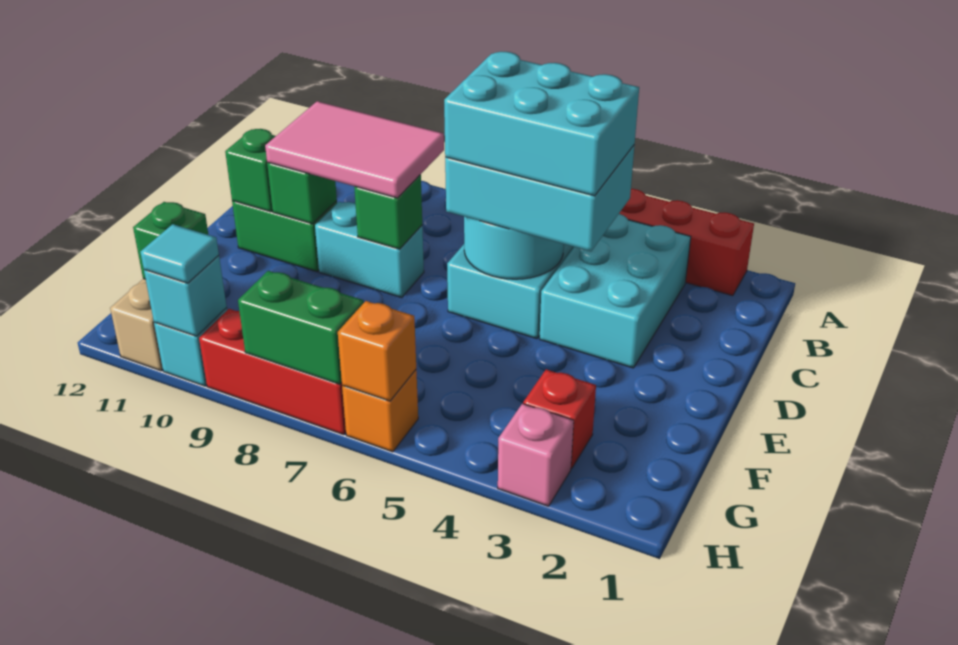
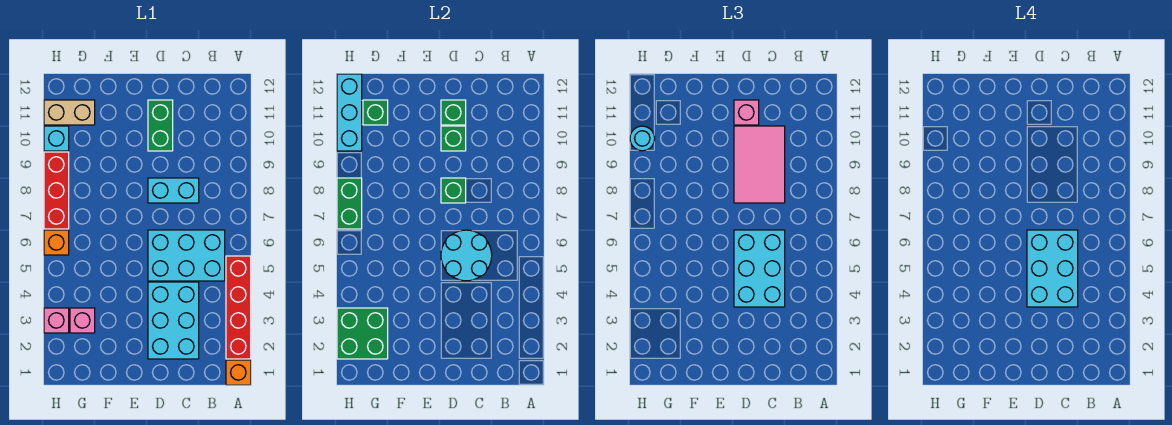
cyan 2x3 brick [540,214,691,368] -> cyan 2x3 brick turned to [148,282,199,359]
cyan 1x2 brick [315,202,424,298] -> cyan 1x2 brick turned to [148,178,199,203]
none -> pink 1x1 brick [734,100,759,125]
none -> green 2x2 brick [337,308,388,359]
red 1x1 brick [523,369,596,469] -> pink 1x1 brick [70,308,95,333]
orange 1x1 brick [338,301,416,401] -> orange 1x1 brick moved to [226,360,251,385]
cyan 1x1 brick [144,255,227,336] -> cyan 1x3 brick [337,74,362,151]
cyan 1x1 tile [141,224,219,283] -> cyan 1x1 round brick [630,126,655,151]

